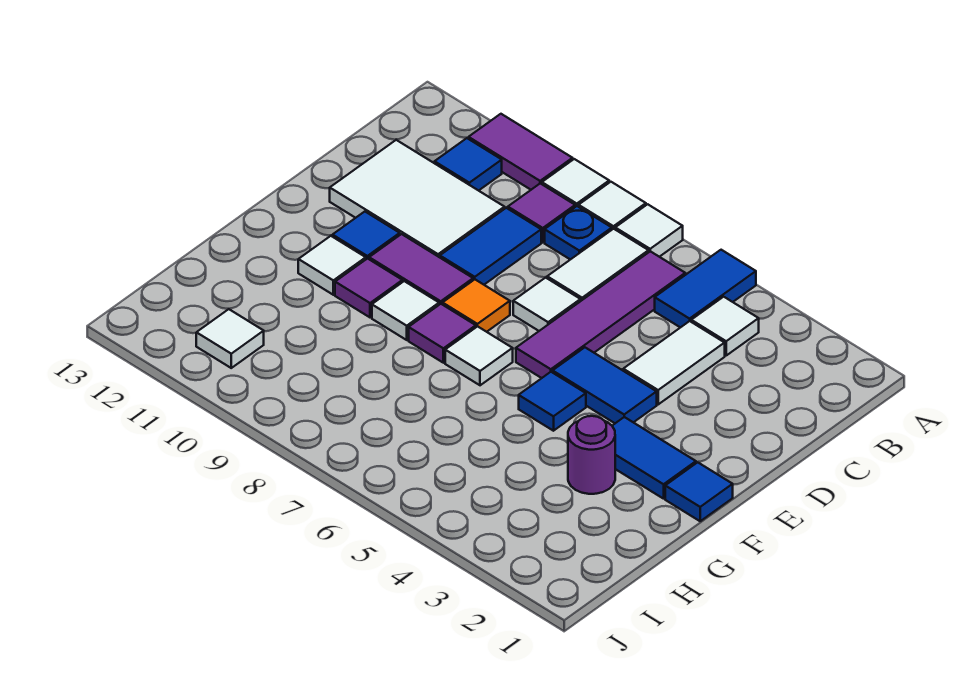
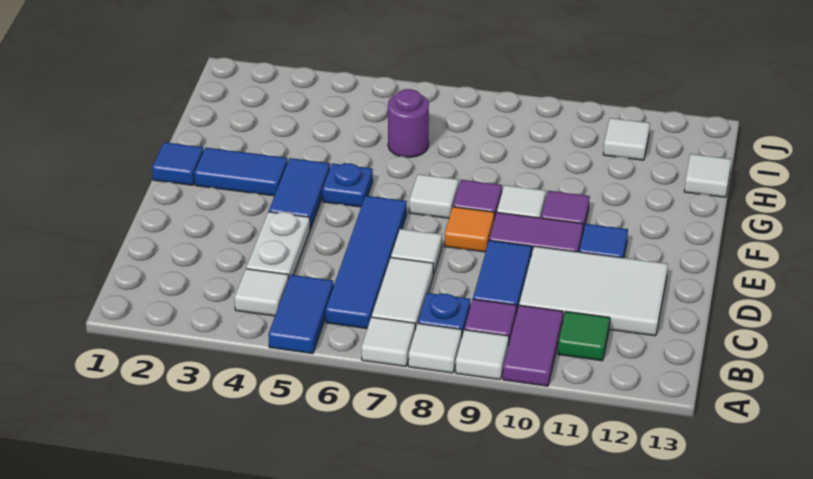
purple 1x2 tile [469,114,573,190] -> purple 1x2 tile turned to [503,305,563,386]
purple 1x4 tile [516,251,685,378] -> blue 1x4 tile [326,196,407,329]
blue 1x1 tile [435,138,502,191] -> green 1x1 tile [558,312,610,361]
white 1x2 tile [623,321,725,404] -> white 1x2 plate [246,212,310,278]
blue 1x2 tile [553,348,657,423] -> blue 1x2 tile turned to [269,158,330,229]
blue 1x1 tile [519,372,586,431] -> blue 1x1 plate [323,163,373,207]
white 1x1 tile [298,236,366,295] -> white 1x1 tile moved to [684,154,731,197]
purple 1x1 round brick [568,416,615,494] -> purple 1x1 round brick moved to [388,89,429,157]

